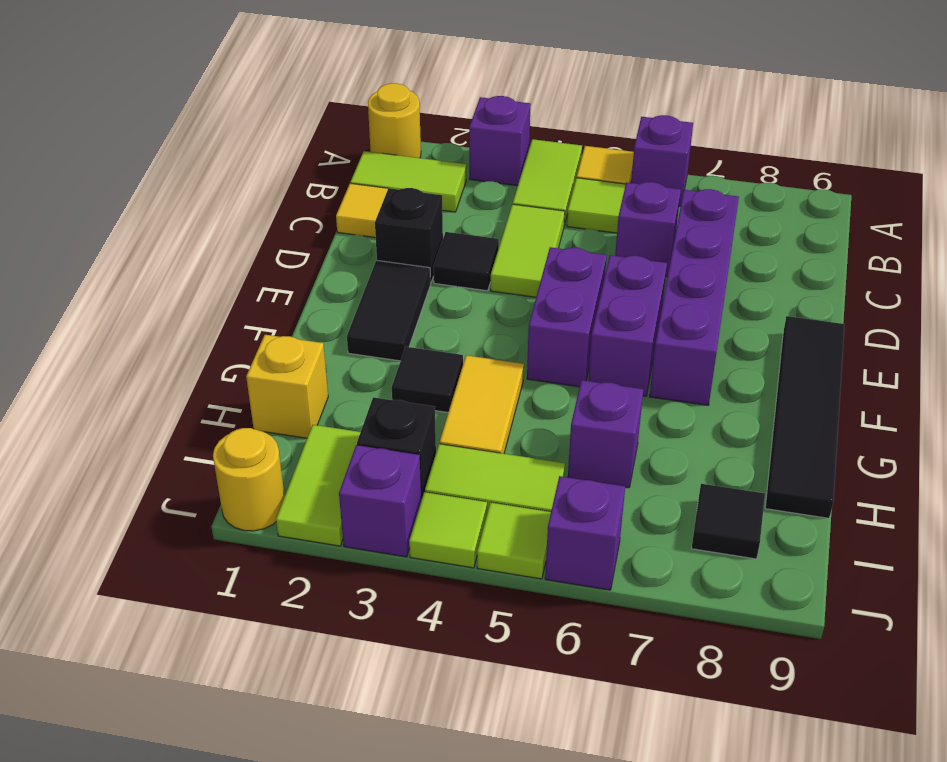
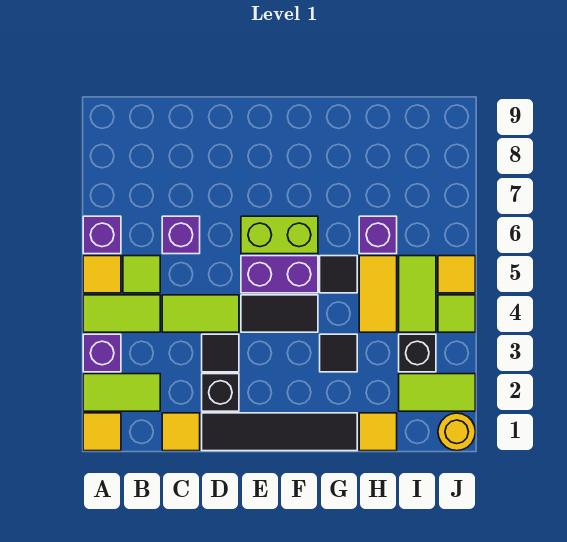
yellow 1x1 round brick [368,83,421,158] -> yellow 1x1 tile [83,413,121,451]
lime 1x2 tile [350,151,466,212] -> lime 1x2 tile turned to [83,374,160,411]
purple 1x4 brick [649,189,739,405] -> none
black 1x2 tile [347,260,431,361] -> black 1x2 tile moved to [241,295,318,332]
purple 1x2 brick [588,255,667,396] -> lime 1x2 brick [241,216,318,254]
black 1x4 tile [765,316,845,518] -> black 1x4 tile moved to [202,413,357,451]
yellow 1x2 tile [440,355,524,454] -> yellow 1x2 tile turned to [359,256,397,332]
yellow 1x1 brick [246,335,328,438] -> yellow 1x1 tile [359,413,397,451]
black 1x1 tile [692,484,765,559] -> black 1x1 tile moved to [320,256,357,293]
purple 1x1 brick [339,445,421,557] -> none
lime 1x1 tile [477,502,551,579] -> yellow 1x1 tile [438,256,475,293]
purple 1x1 brick [545,476,625,590] -> none

